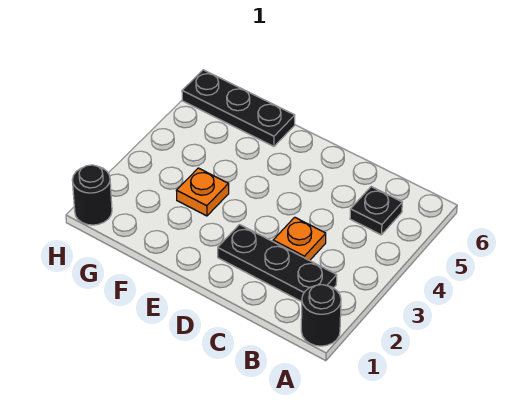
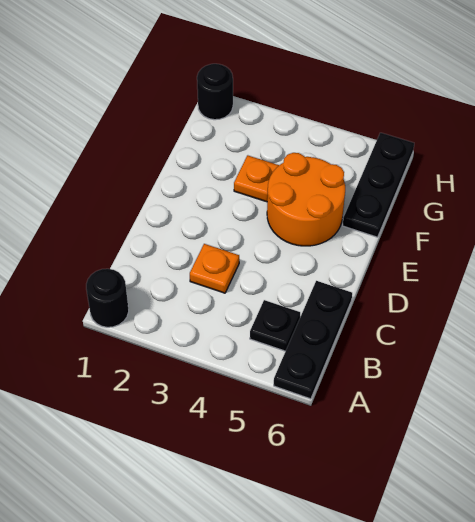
black 1x3 plate [218,225,337,302] -> black 1x3 plate moved to [274,281,352,399]
none -> orange 2x2 round brick [267,153,345,246]

